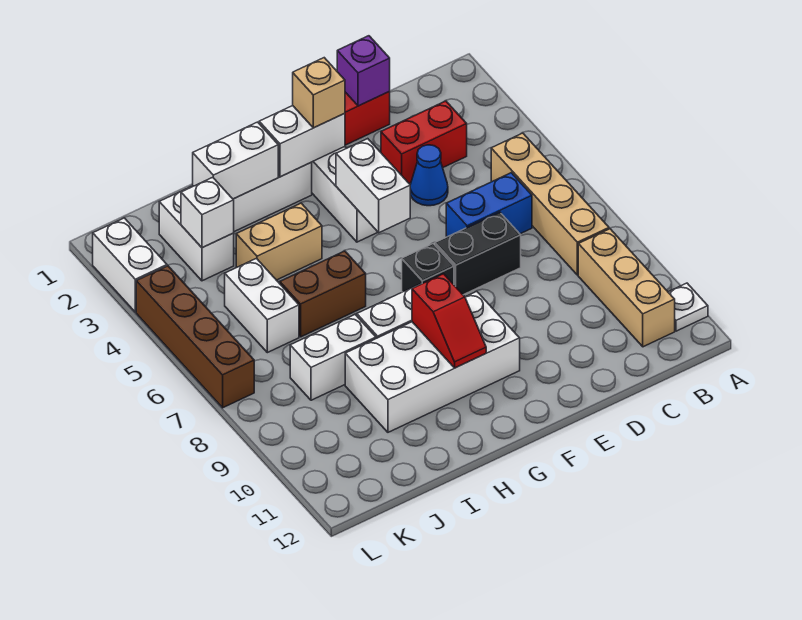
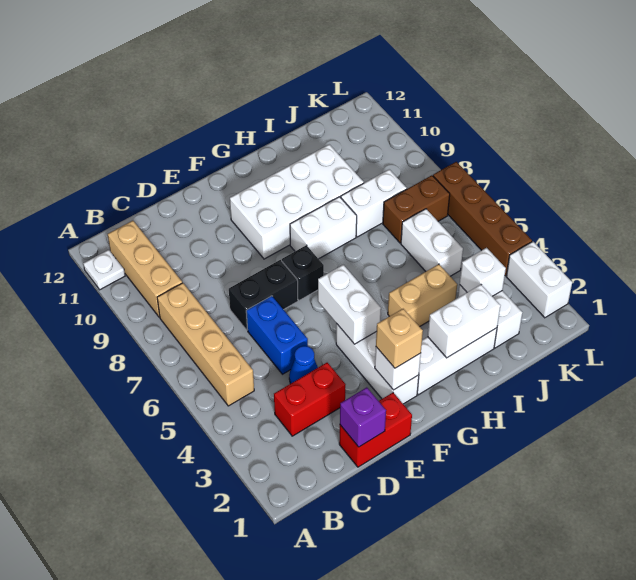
blue 1x2 brick [446,173,532,237] -> blue 1x2 brick turned to [246,296,308,374]
white 1x2 brick [259,106,345,177] -> white 1x1 brick [375,347,421,390]
red 1x2 slope [412,274,486,368] -> none
brown 1x2 brick [280,251,366,337] -> brown 1x2 brick moved to [383,175,450,243]

